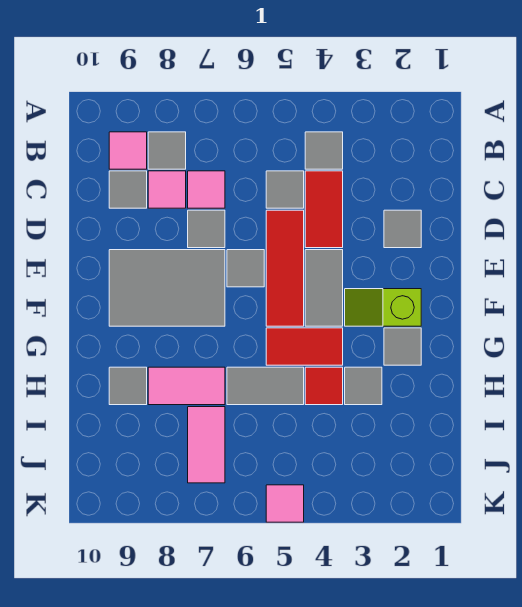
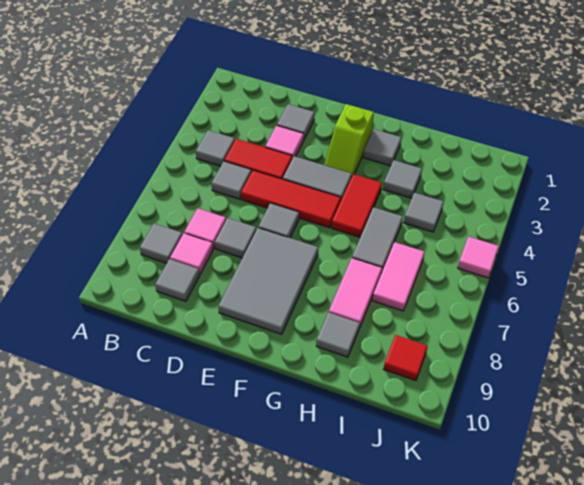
pink 1x1 tile [109,132,147,169] -> pink 1x1 tile moved to [265,126,304,158]
red 1x1 tile [305,367,343,405] -> red 1x1 tile moved to [384,335,428,381]
none -> grey 1x1 tile [404,193,444,232]
pink 1x2 tile [188,407,225,483] -> pink 1x2 tile turned to [373,242,425,311]

